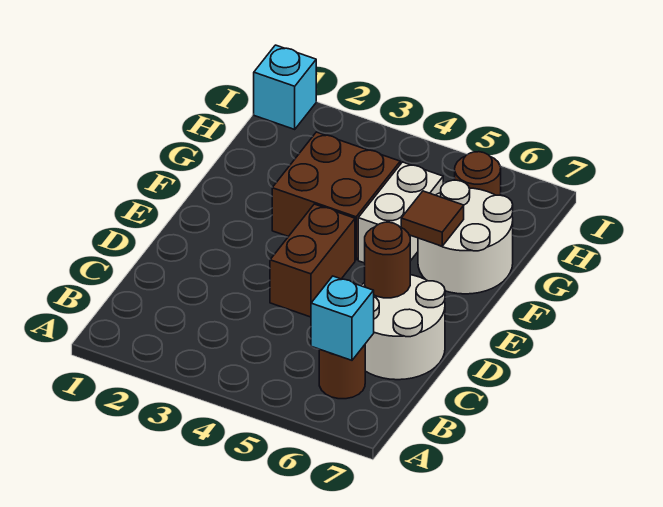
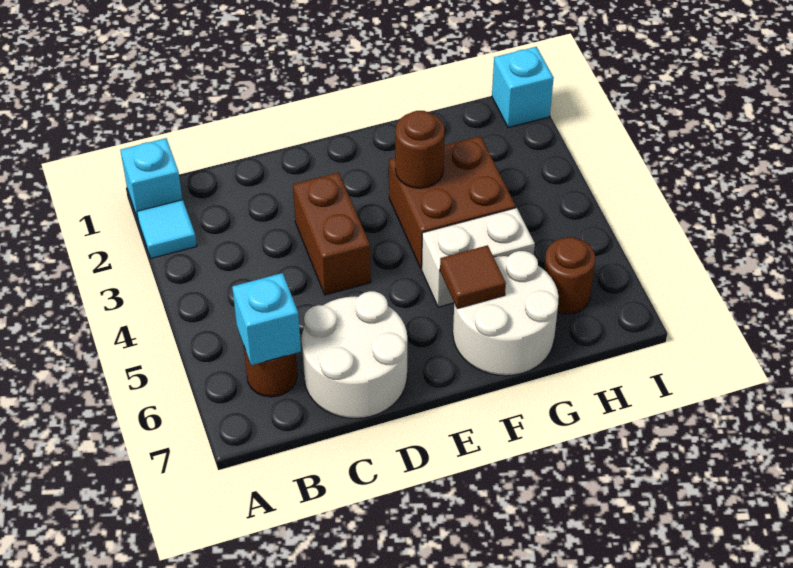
none -> cyan 1x1 brick [121,138,182,222]
none -> cyan 1x1 tile [137,200,197,258]
brown 1x2 brick [270,204,355,317] -> brown 1x2 brick turned to [293,172,371,295]
brown 1x1 round brick [365,222,410,298] -> brown 1x1 round brick moved to [395,111,445,188]

